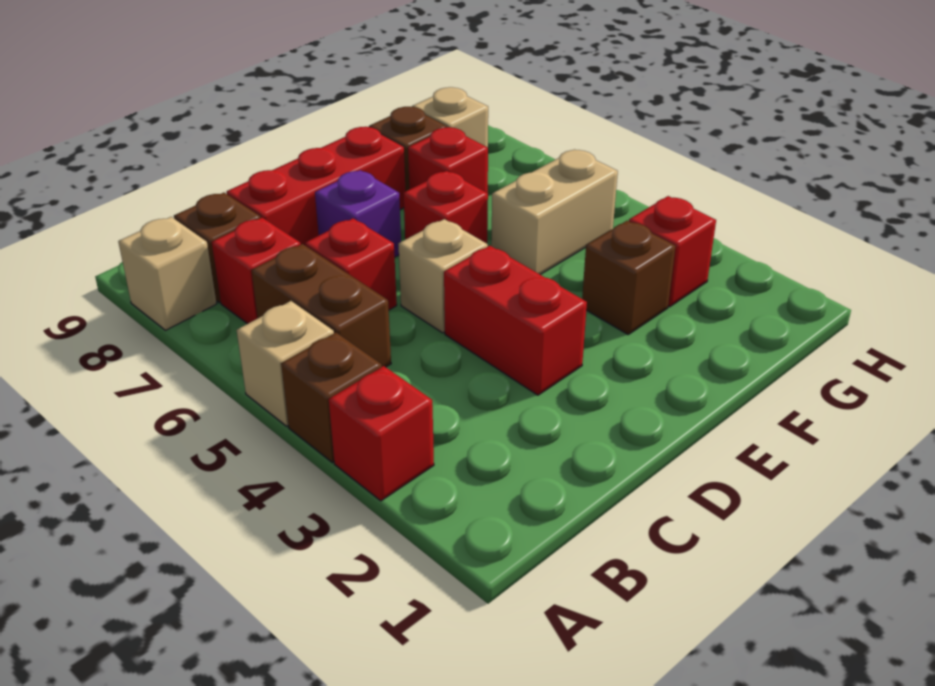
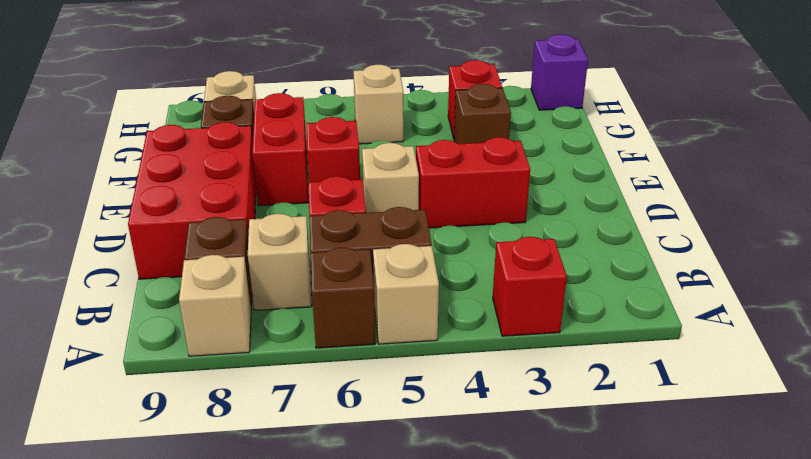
brown 1x1 brick [281,333,382,462] -> brown 1x1 brick moved to [311,247,375,348]
red 1x1 brick [212,218,301,324] -> tan 1x1 brick [248,214,312,310]
red 1x3 brick [227,127,406,245] -> red 2x3 brick [128,122,256,279]
purple 1x1 brick [315,170,401,257] -> purple 1x1 brick moved to [531,34,588,110]
tan 1x2 brick [491,150,618,275] -> tan 1x1 brick [353,65,404,144]
red 1x1 brick [408,127,488,193] -> red 1x2 brick [252,93,308,206]

